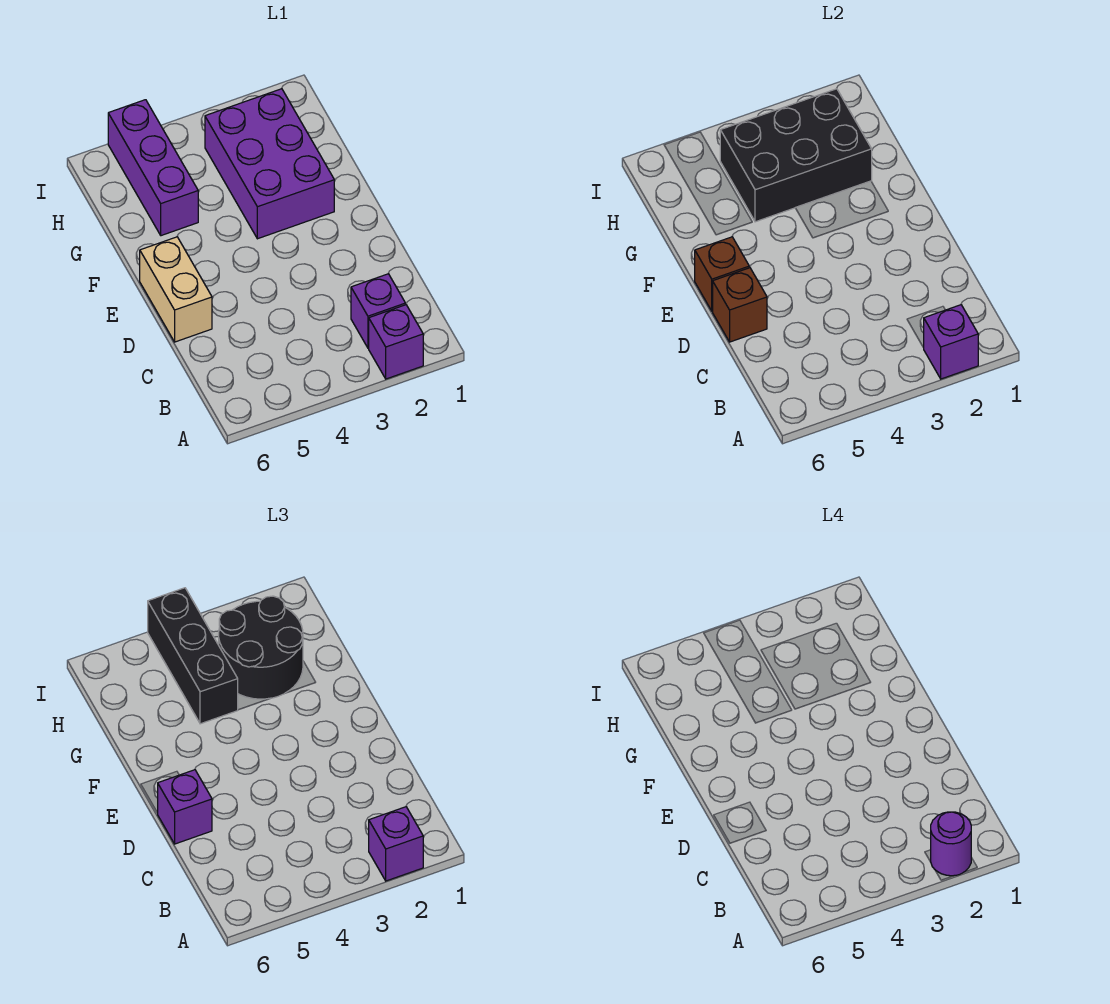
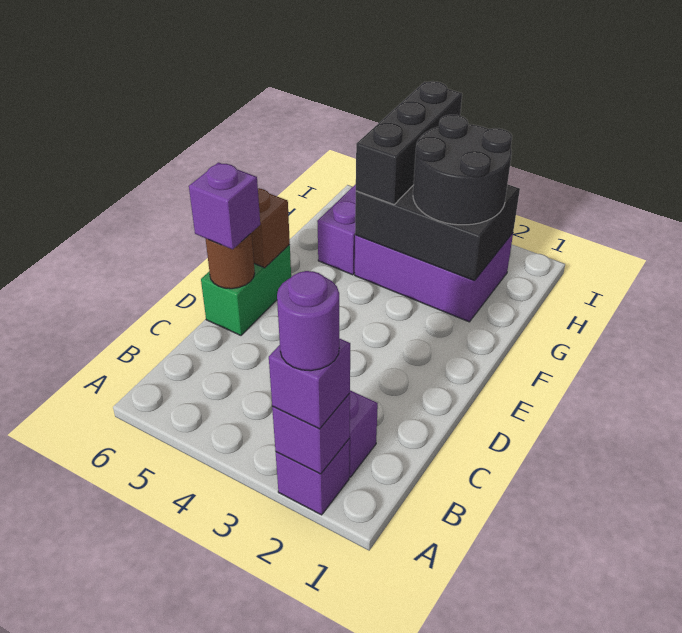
tan 1x2 brick [140,237,212,342] -> green 1x2 brick [201,245,291,335]
brown 1x1 brick [713,268,767,342] -> brown 1x1 round brick [205,233,255,289]
purple 2x3 brick [205,89,334,239] -> purple 2x3 brick turned to [355,233,513,322]

